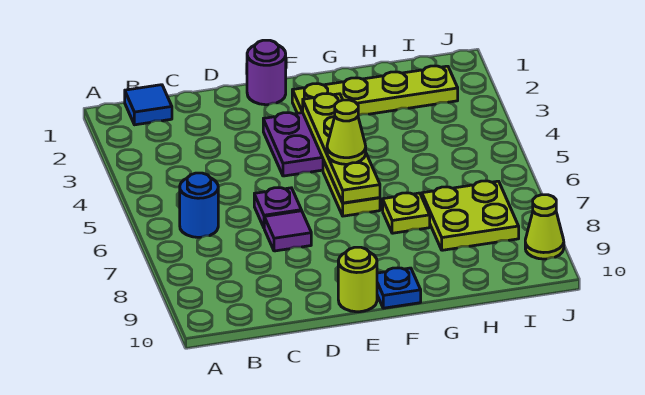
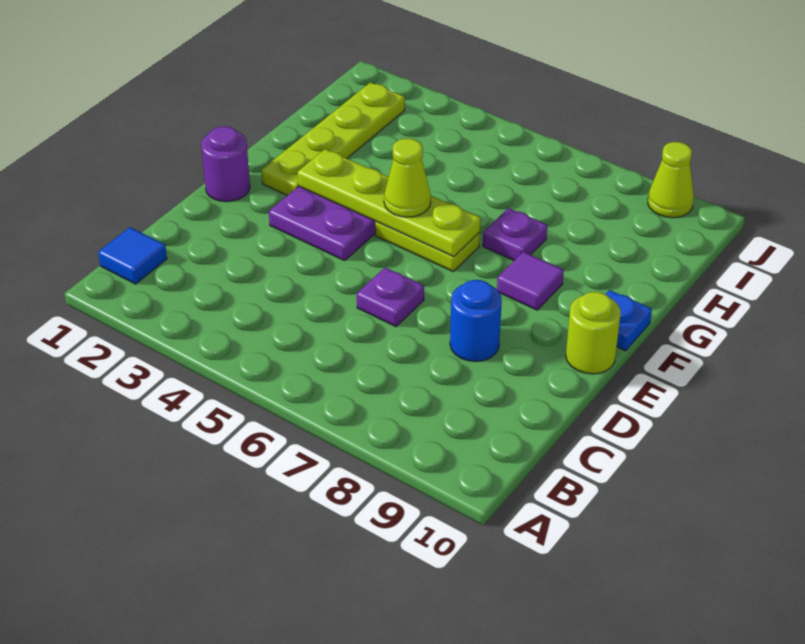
blue 1x1 round brick [180,173,218,237] -> blue 1x1 round brick moved to [450,280,502,361]
purple 1x1 tile [264,211,311,251] -> purple 1x1 tile moved to [497,252,564,310]
lime 1x1 plate [383,193,430,233] -> purple 1x1 plate [483,208,547,260]
lime 2x2 plate [422,181,519,250] -> none

